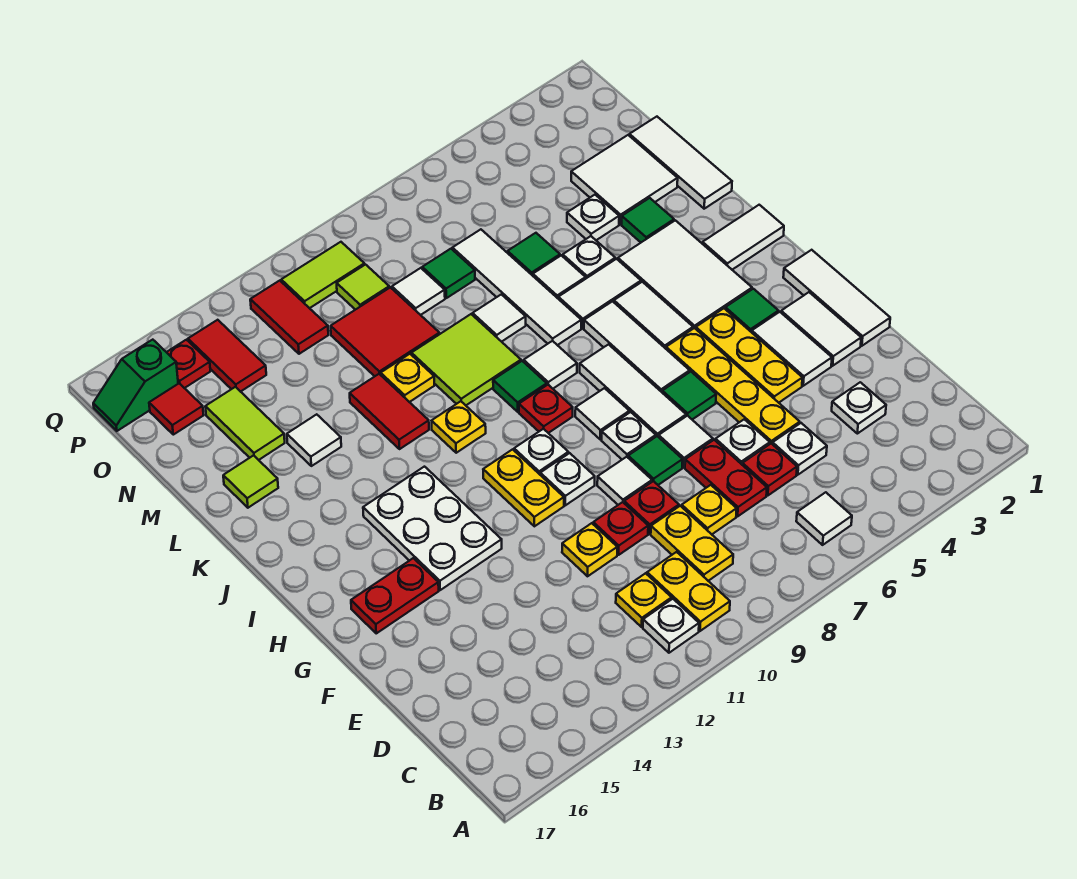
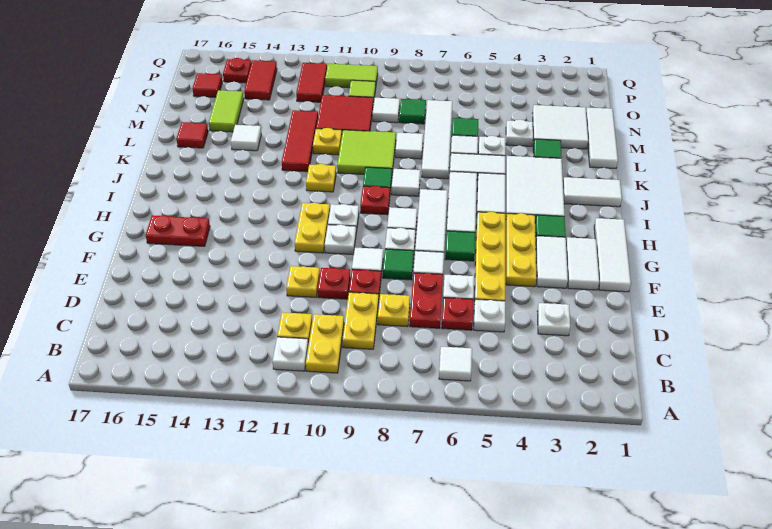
white 2x3 plate [363,467,502,590] -> none
red 1x2 tile [350,374,429,449] -> red 1x3 tile [282,110,318,172]
lime 1x1 tile [223,455,278,508] -> red 1x1 tile [176,122,208,148]
green 1x2 slope [93,340,178,431] -> none

